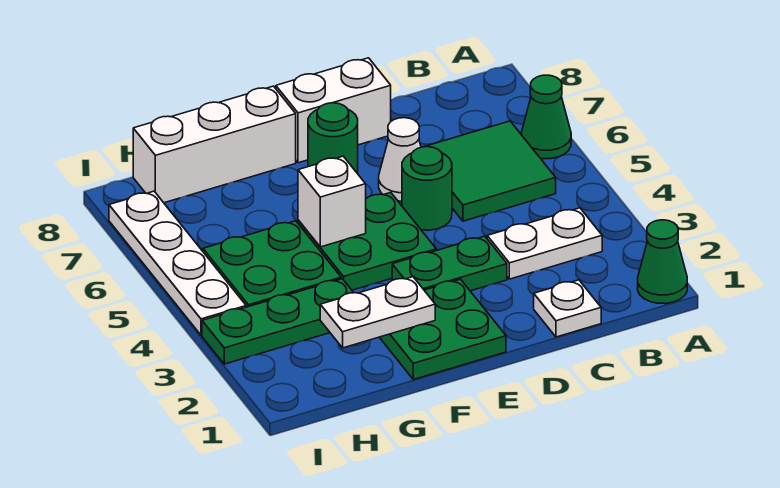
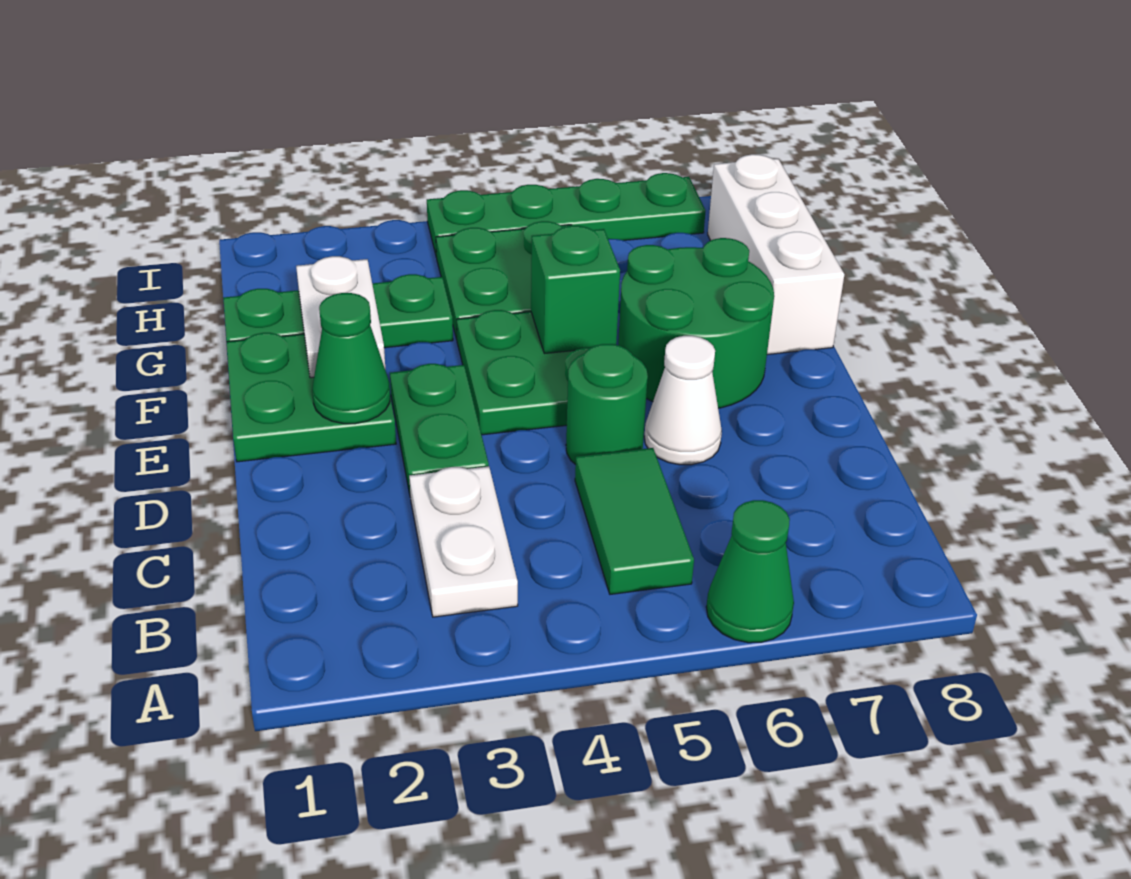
green 1x1 cone [638,220,687,304] -> green 1x1 cone moved to [312,293,390,424]
green 2x2 tile [424,121,556,221] -> green 1x2 tile [575,448,694,594]
white 1x1 plate [534,280,601,337] -> none
white 1x2 brick [276,58,391,163] -> none
green 1x1 round brick [308,103,358,174] -> green 2x2 round brick [618,238,774,408]
white 1x1 brick [298,156,366,247] -> green 1x1 brick [531,226,620,354]
green 1x3 plate [202,279,354,364] -> green 1x3 plate turned to [223,274,453,348]
white 1x4 plate [109,191,246,335] -> green 1x4 plate [427,173,706,257]

